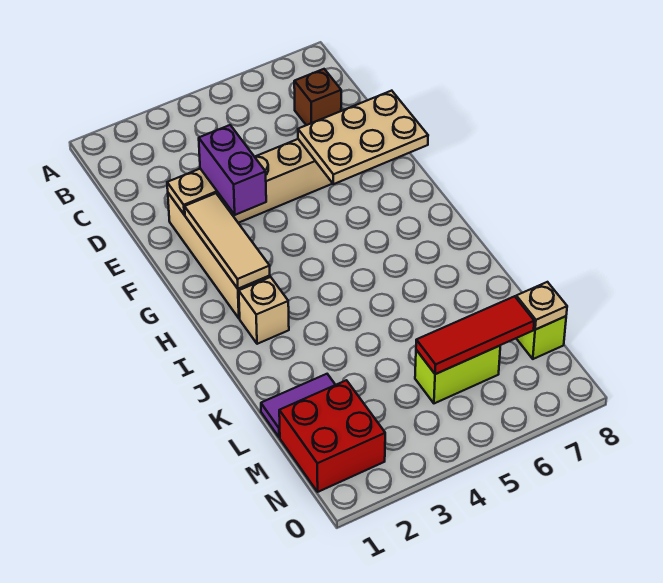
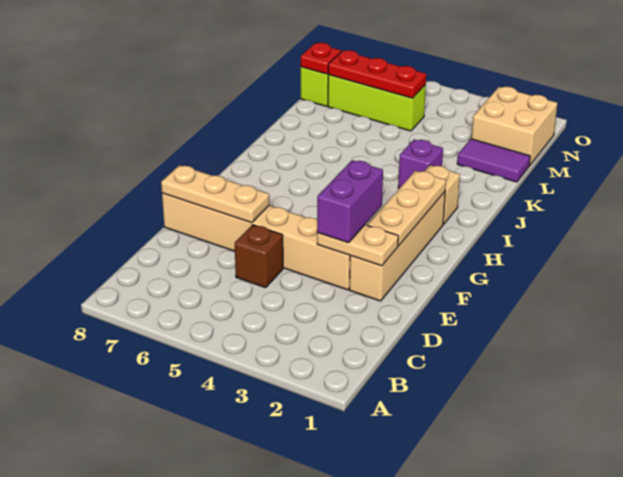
brown 1x1 brick [294,69,341,125] -> brown 1x1 brick moved to [235,225,283,288]
tan 2x3 plate [298,91,428,184] -> tan 1x3 plate [161,165,269,223]
tan 1x3 tile [185,193,270,289] -> tan 1x3 plate [368,171,446,246]
none -> purple 1x1 brick [398,139,443,188]
red 2x2 brick [279,380,385,492] -> tan 2x2 brick [472,87,557,166]
lime 1x2 brick [415,346,500,403] -> lime 1x3 brick [328,75,426,131]
red 1x3 tile [416,296,534,374] -> red 1x3 plate [328,50,426,98]
tan 1x1 plate [516,282,567,330] -> red 1x1 plate [301,43,341,74]

